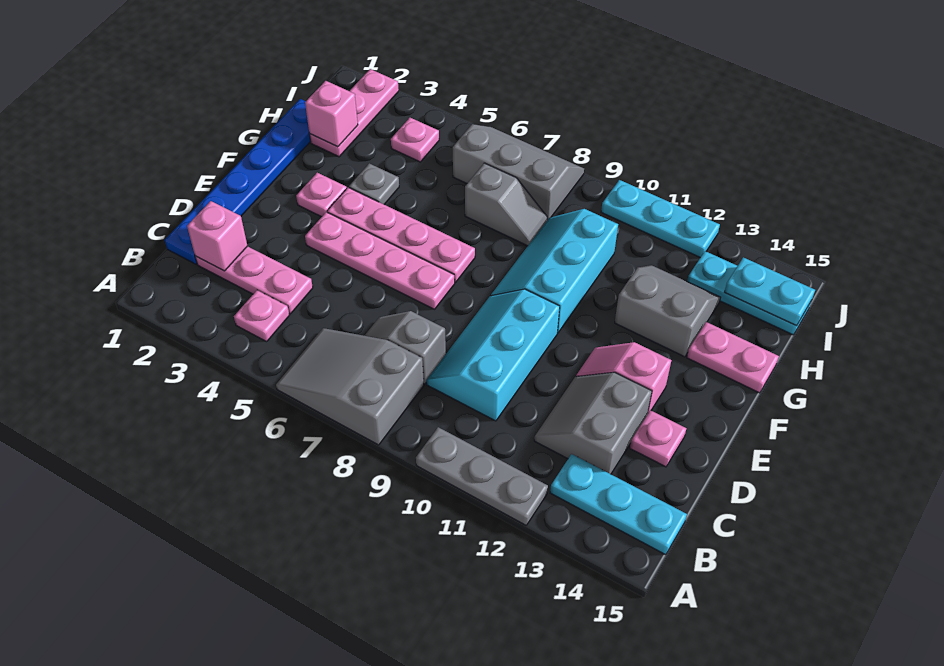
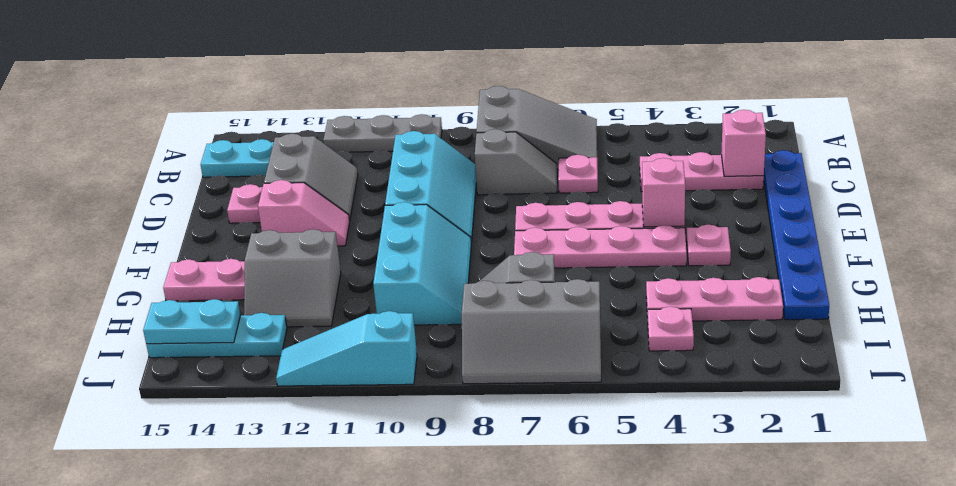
pink 1x1 plate [234,290,289,342] -> pink 1x1 plate moved to [558,155,598,193]
grey 1x1 plate [349,163,399,204] -> none
pink 1x3 plate [310,69,399,157] -> pink 1x3 plate turned to [646,277,783,321]
pink 1x1 brick [305,81,358,147] -> pink 1x1 brick moved to [642,158,685,227]
cyan 1x3 plate [601,180,720,257] -> cyan 1x3 slope [276,311,417,386]

